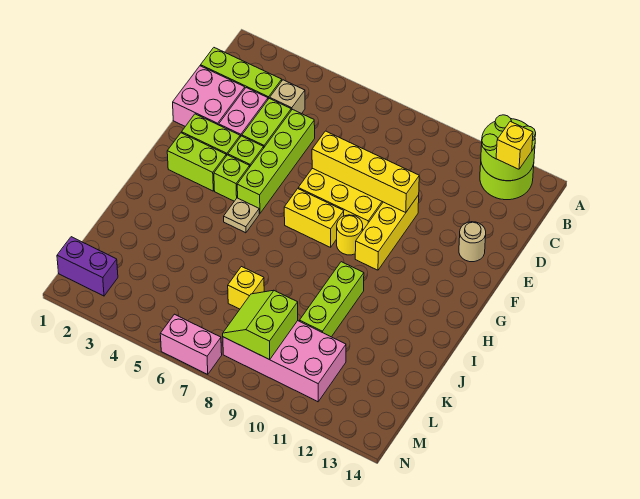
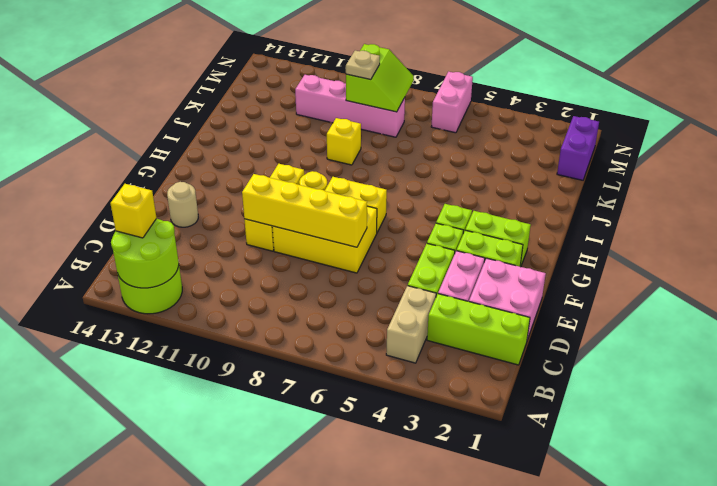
tan 1x1 brick [270,80,305,114] -> tan 1x2 brick [386,286,436,363]
lime 1x4 brick [237,109,315,213] -> none
tan 1x1 plate [224,198,259,233] -> tan 1x1 plate moved to [346,50,380,80]
lime 1x3 brick [300,262,364,337] -> none
yellow 1x1 brick [228,267,264,309] -> yellow 1x1 brick moved to [327,118,361,165]
pink 2x4 brick [223,321,346,402] -> pink 1x4 brick [295,75,405,137]
purple 1x2 brick [57,237,118,296] -> purple 1x2 brick turned to [557,116,599,180]
pink 1x2 brick [160,314,222,374] -> pink 1x2 brick turned to [431,72,473,133]

